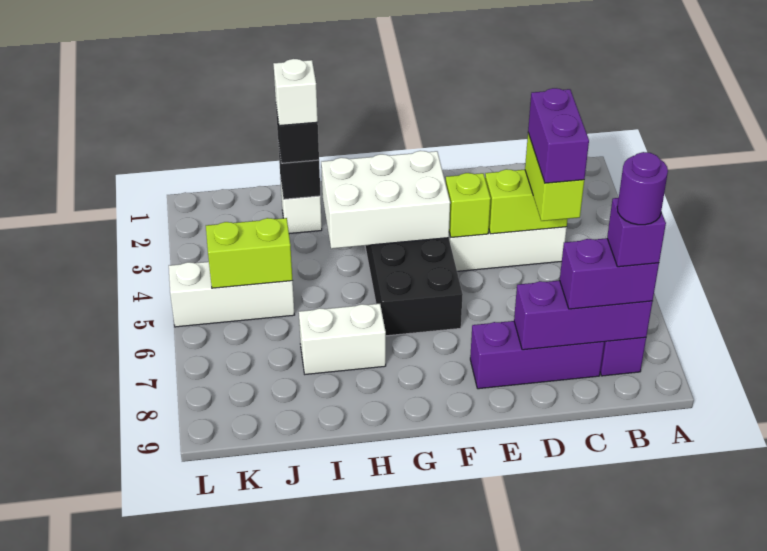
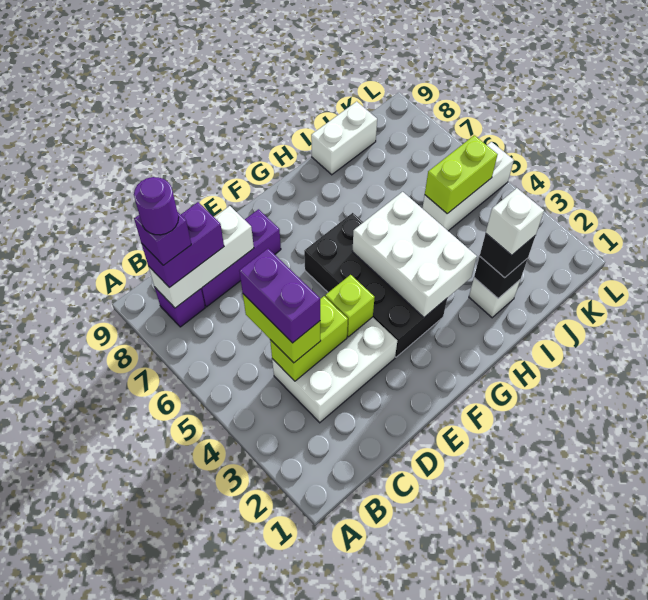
purple 1x3 brick [514,280,652,350] -> white 1x3 brick [148,206,254,308]
white 2x3 brick [321,151,450,249] -> white 2x3 brick turned to [352,192,477,317]
white 1x2 brick [299,304,386,374] -> white 1x2 brick moved to [311,101,377,175]

